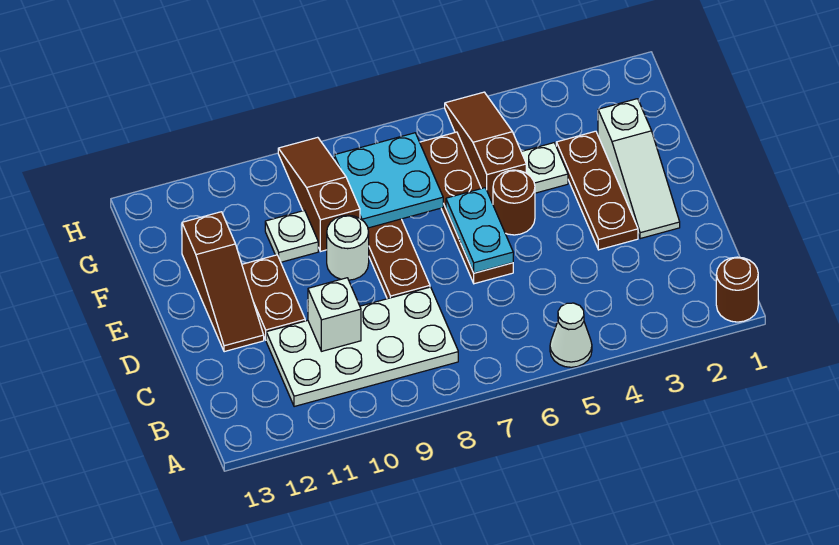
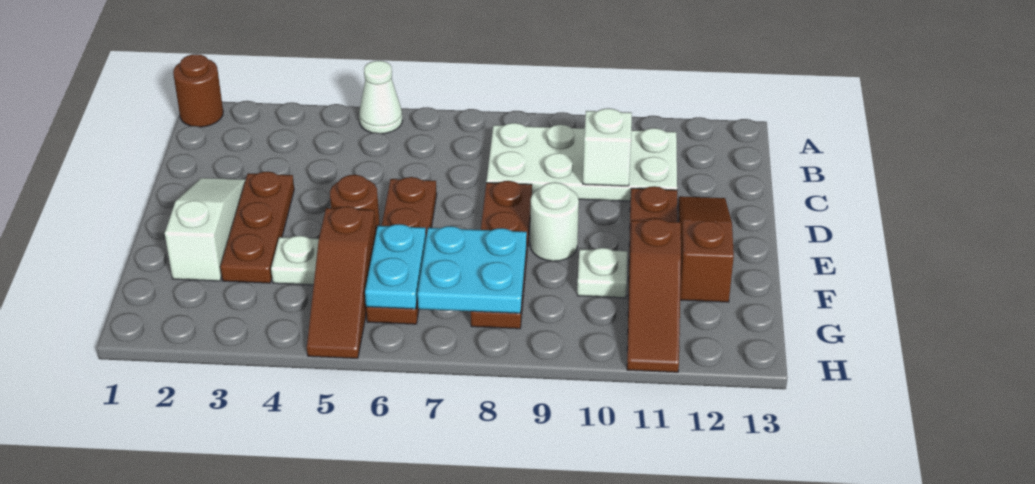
cyan 1x2 plate [446,188,513,273] -> cyan 1x2 plate moved to [365,224,426,309]
brown 1x3 slope [278,137,360,251] -> brown 1x3 slope moved to [627,218,681,372]

